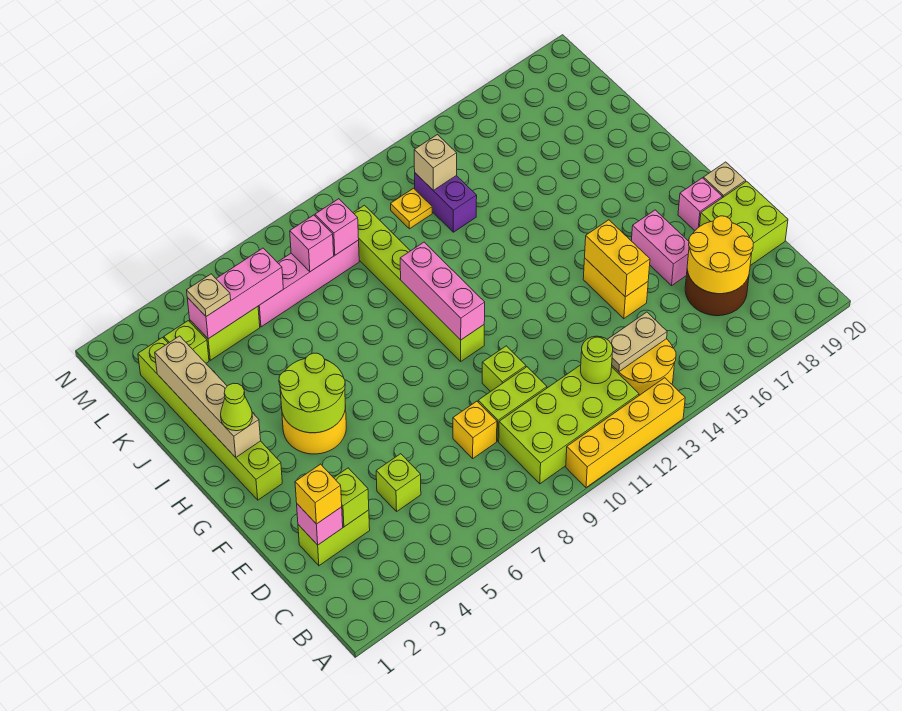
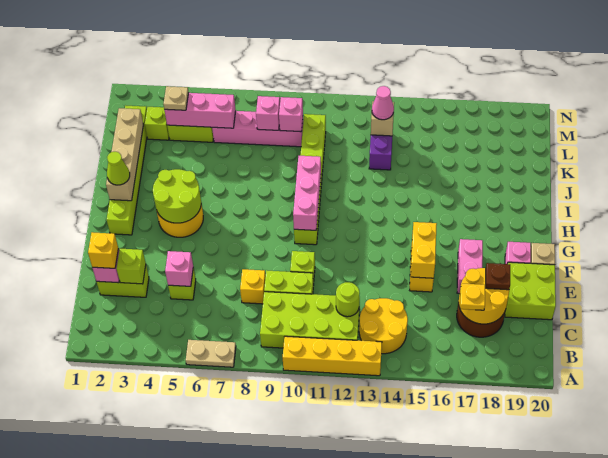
tan 1x2 plate [607,312,667,371] -> tan 1x2 plate moved to [186,340,236,367]
none -> pink 1x1 brick [165,251,193,286]
none -> brown 1x1 plate [486,263,510,290]
yellow 1x1 plate [391,188,432,229] -> yellow 1x1 plate moved to [460,284,485,310]
none -> pink 1x1 cone [372,86,394,120]

